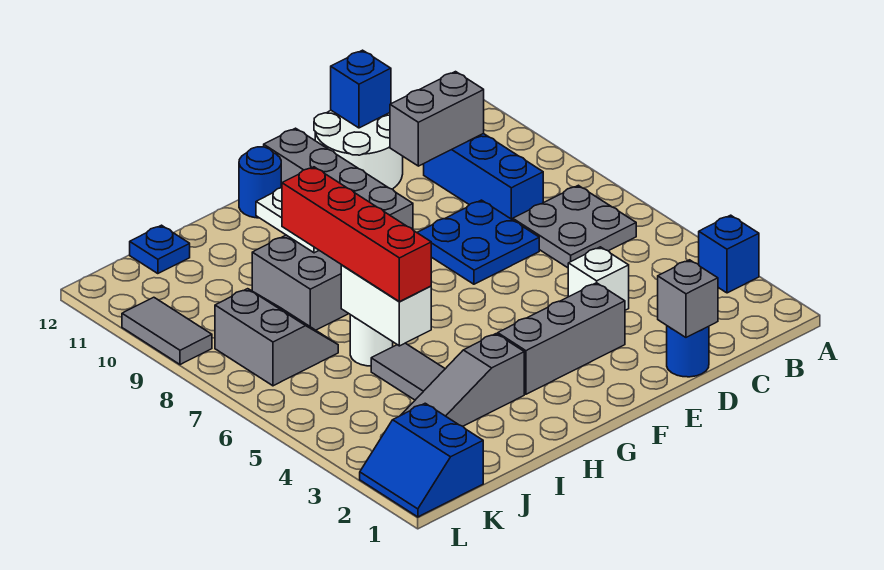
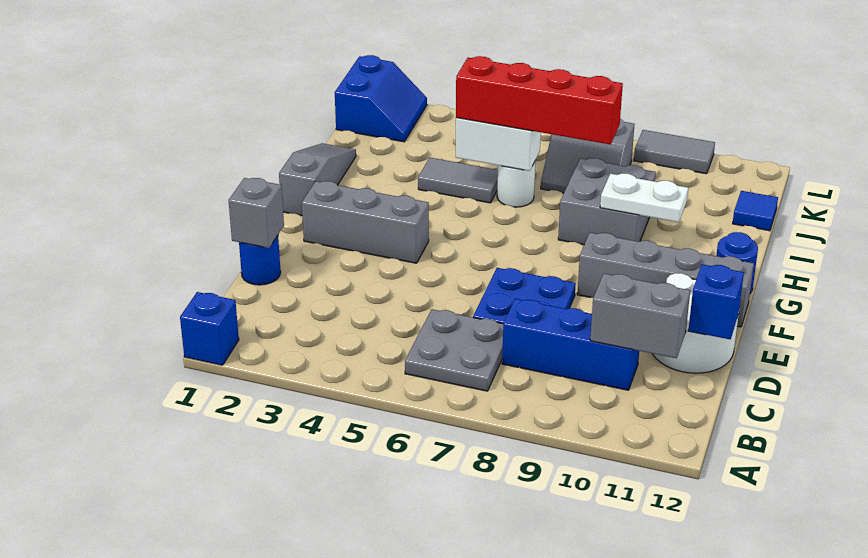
blue 1x1 brick [698,215,759,293] -> blue 1x1 brick moved to [180,292,239,365]
grey 1x2 brick [390,72,484,166] -> grey 1x2 brick turned to [590,274,690,358]
white 1x1 brick [568,247,629,310] -> none
grey 1x3 brick [498,283,625,394] -> grey 1x3 brick turned to [302,181,429,263]
grey 1x3 slope [401,334,524,426] -> grey 1x3 slope moved to [279,143,356,216]
blue 1x1 plate [130,225,190,274] -> blue 1x1 tile [733,191,778,231]
blue 2x2 slope [360,403,483,517] -> blue 2x2 slope turned to [335,55,427,142]

